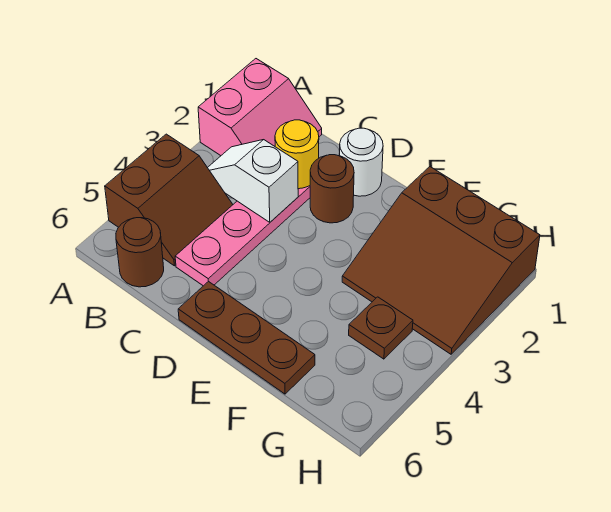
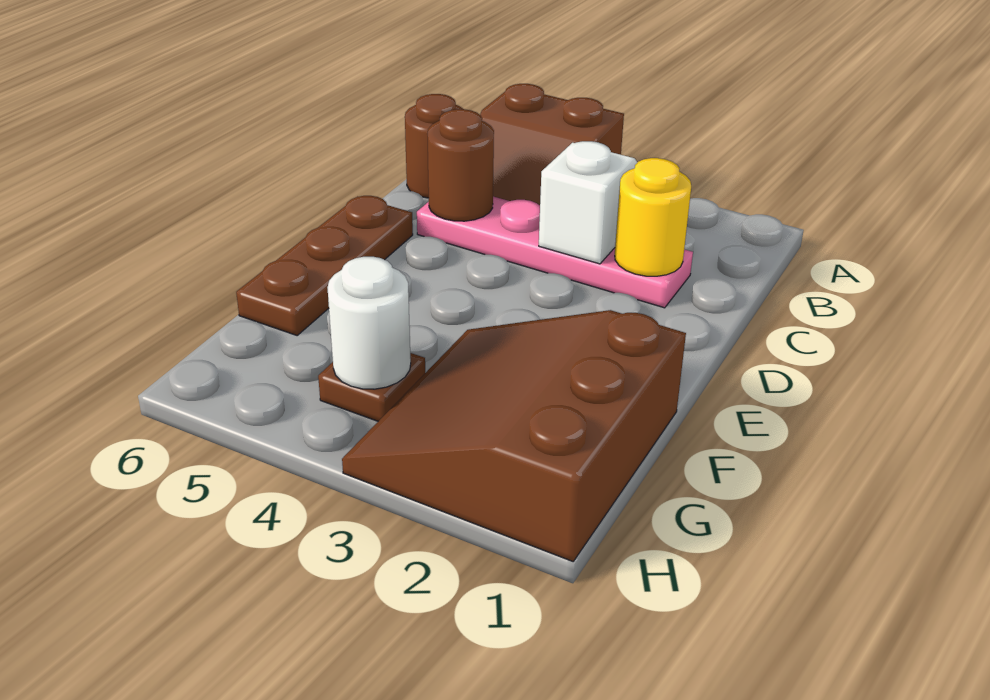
pink 2x2 slope [198,59,322,156] -> none
white 1x1 round brick [339,128,383,196] -> white 1x1 round brick moved to [327,257,411,389]
brown 1x1 round brick [310,155,354,223] -> brown 1x1 round brick moved to [428,109,494,221]

